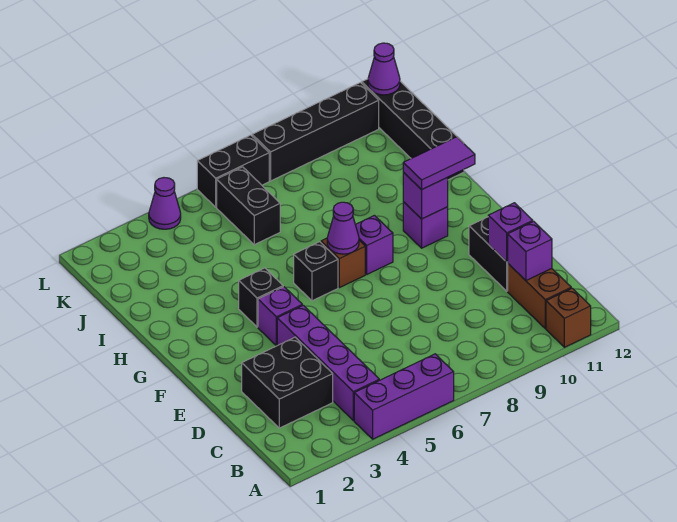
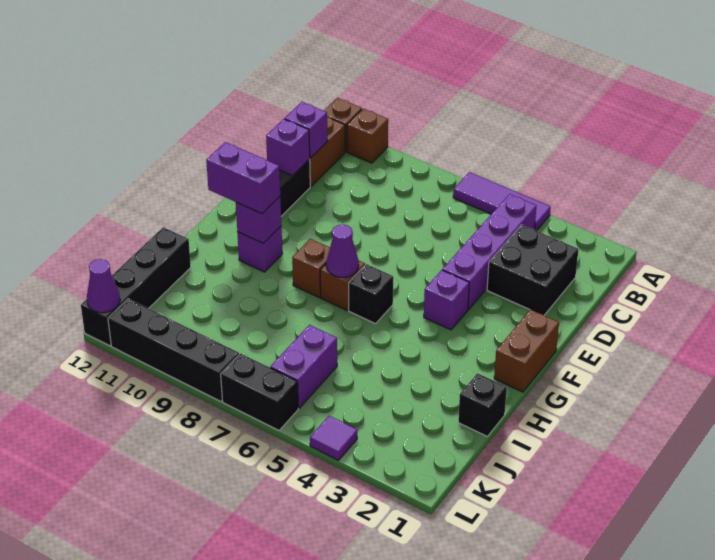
purple 1x3 brick [354,354,454,439] -> purple 1x3 tile [453,172,551,231]
none -> brown 1x1 brick [347,109,388,163]
none -> brown 1x2 brick [494,310,559,392]
black 1x1 brick [239,268,283,327] -> black 1x1 brick moved to [458,373,507,437]
purple 1x1 brick [355,215,393,274] -> brown 1x1 brick [292,239,330,297]
purple 1x2 tile [403,137,475,190] -> purple 1x2 brick [206,142,280,214]
black 1x2 brick [217,167,280,245] -> purple 1x2 brick [270,325,337,408]
purple 1x1 cone [149,178,181,229] -> purple 1x1 tile [310,416,357,460]

